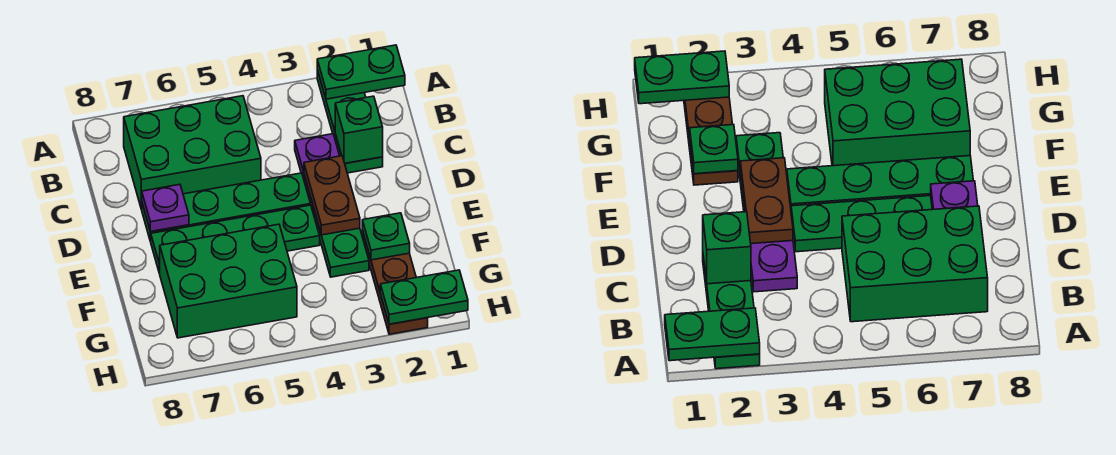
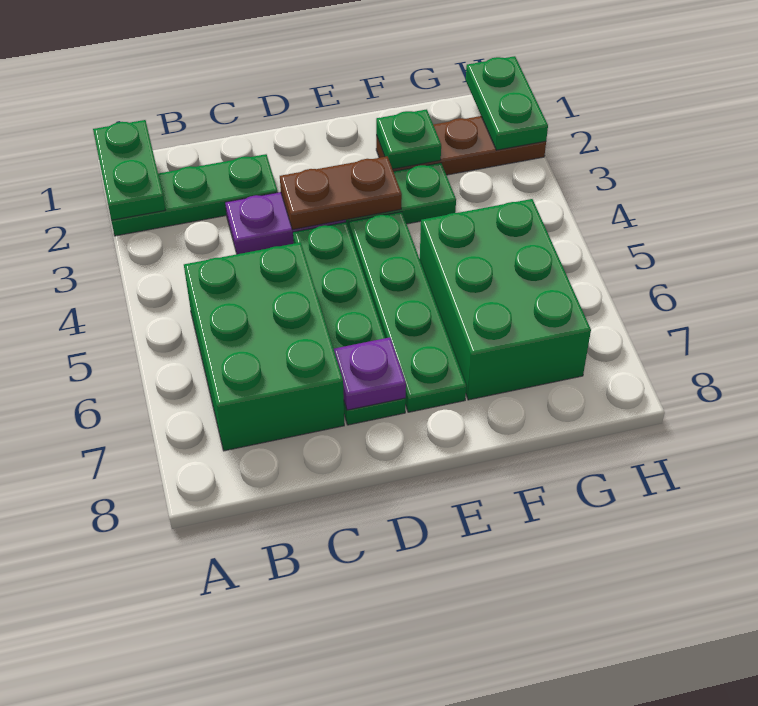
green 1x1 brick [335,96,383,163] -> none

